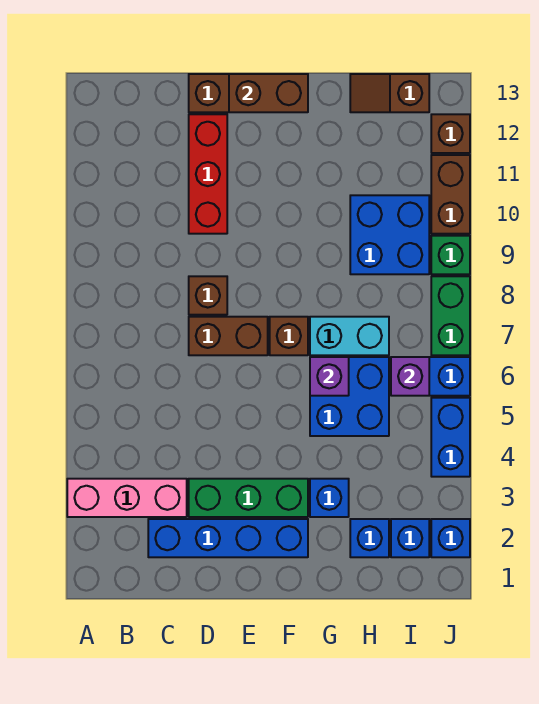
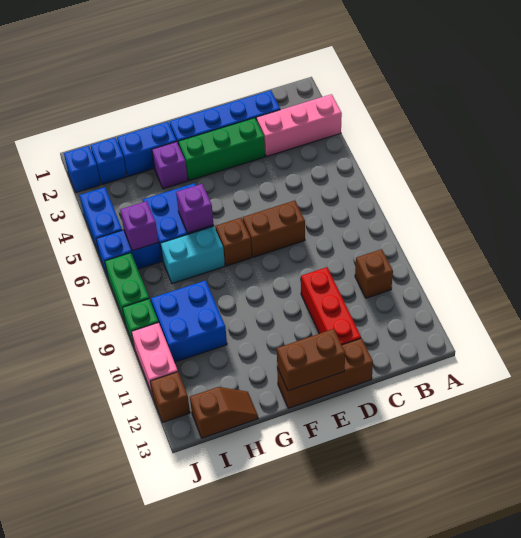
brown 1x1 brick [189,276,227,315] -> brown 1x1 brick moved to [355,249,393,298]
blue 1x1 brick [310,479,349,517] -> purple 1x1 brick [152,142,188,189]
blue 1x1 brick [350,519,389,557] -> blue 1x2 brick [117,122,177,176]
brown 1x2 brick [431,155,470,234] -> pink 1x2 brick [131,323,178,396]

